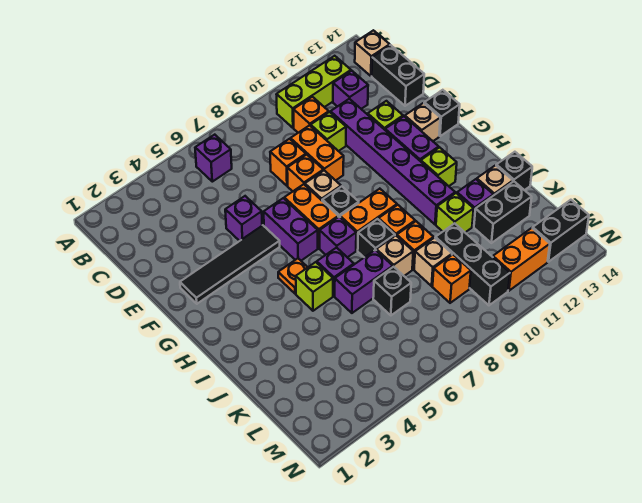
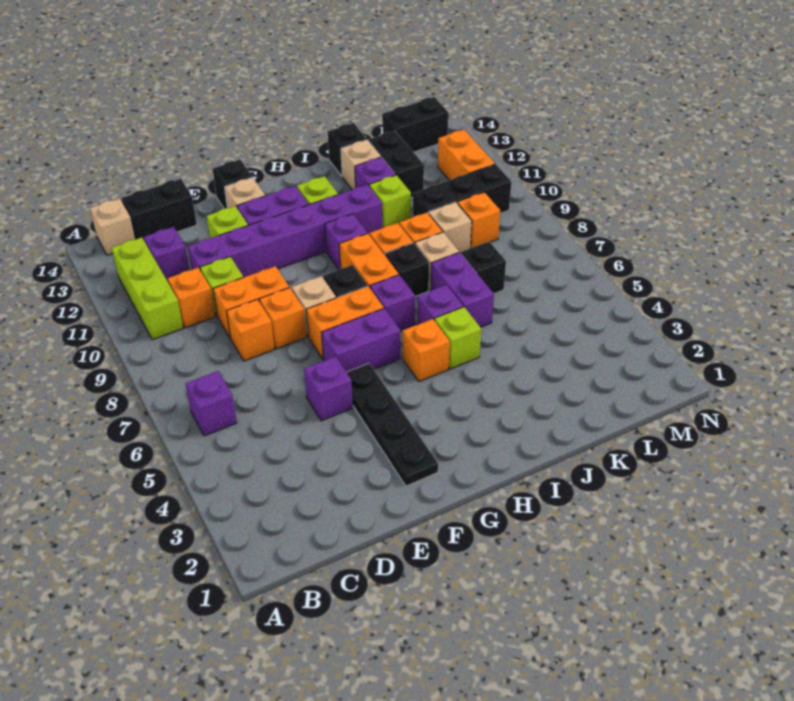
black 1x4 tile [180,225,280,304] -> black 1x4 plate [347,363,438,486]
orange 1x1 plate [278,258,308,294] -> orange 1x1 brick [403,319,450,382]
none -> purple 1x1 brick [325,214,367,269]
black 1x2 brick [533,200,589,262] -> black 1x2 brick turned to [382,97,448,152]

